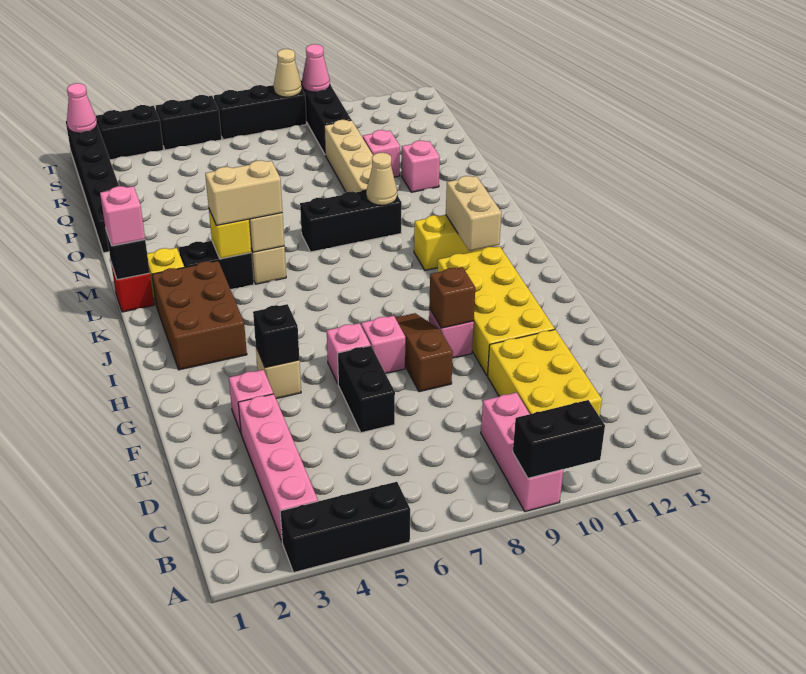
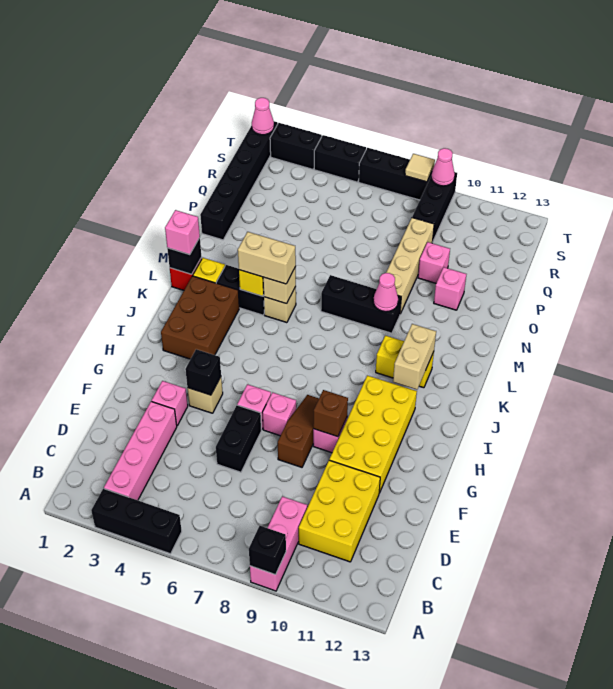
black 1x2 brick [513,400,605,478] -> black 1x1 brick [249,526,286,575]
tan 1x1 cone [366,153,397,205] -> pink 1x1 cone [373,273,398,312]
tan 1x1 cone [274,49,302,97] -> tan 1x1 tile [405,154,435,182]

